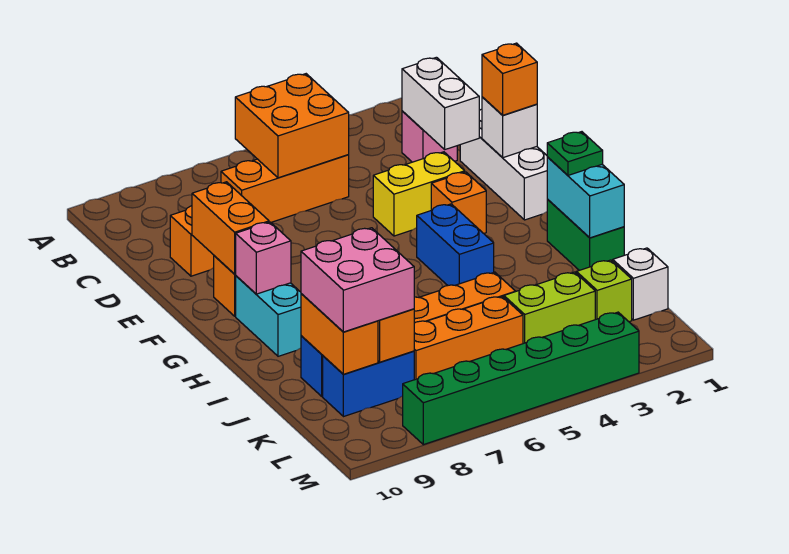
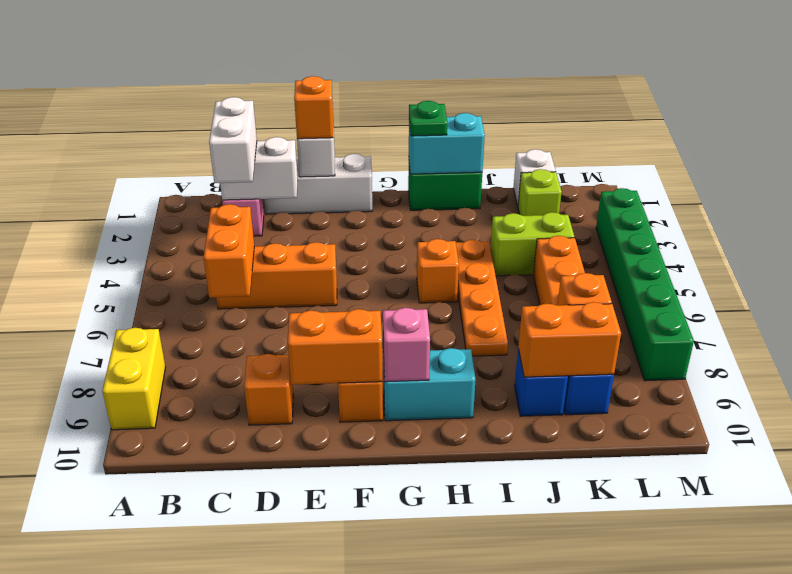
orange 2x2 brick [235,74,349,178] -> orange 1x2 brick [204,204,254,297]
none -> white 1x2 brick [209,97,257,183]
orange 1x3 brick [221,155,349,222] -> orange 1x3 brick turned to [216,242,337,309]
yellow 1x2 brick [373,152,465,236] -> yellow 1x2 brick moved to [102,328,165,430]
orange 1x1 brick [431,172,486,233] -> orange 1x1 brick moved to [417,239,459,303]
blue 1x2 brick [417,204,494,285] -> none
pink 2x2 brick [301,228,414,332] -> none
lime 1x2 brick [504,272,595,344] -> lime 1x2 brick turned to [491,212,574,276]

